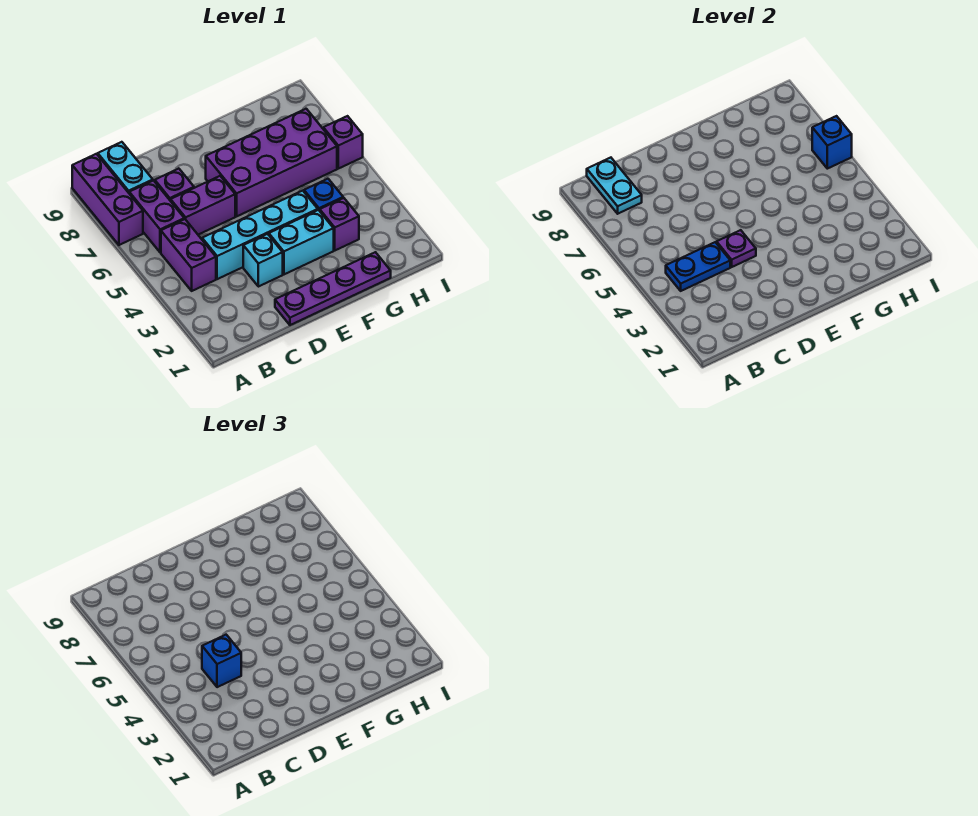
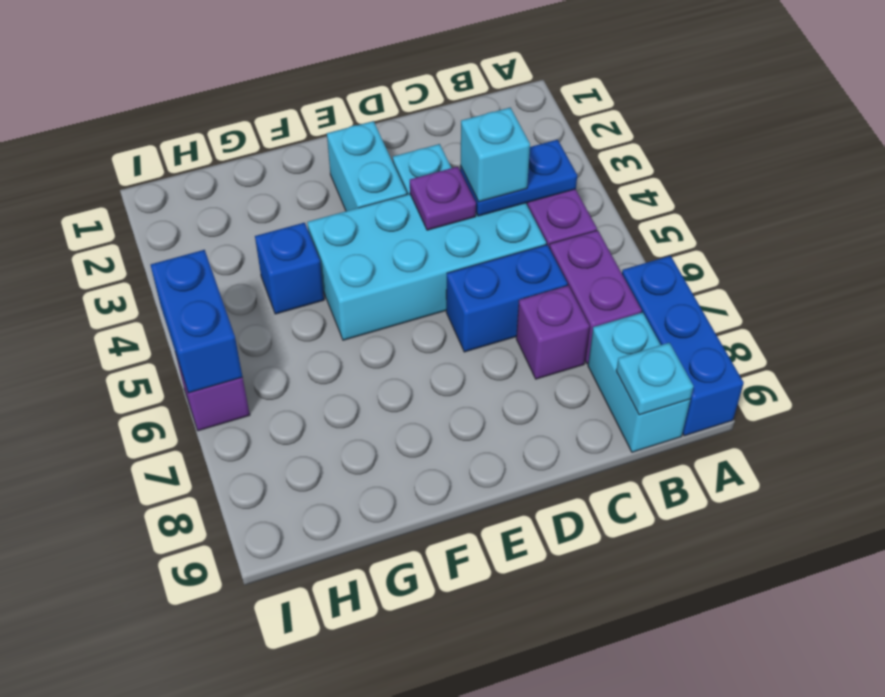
purple 1x3 brick [72,154,143,245] -> blue 1x3 brick [622,256,744,436]
cyan 1x2 plate [587,158,642,214] -> cyan 1x1 plate [616,343,694,415]
cyan 1x4 brick [202,191,318,279] -> cyan 2x4 brick [307,194,546,340]
blue 1x1 brick [202,635,241,687] -> cyan 1x1 brick [460,107,530,202]
purple 1x2 brick [171,176,235,235] -> blue 1x2 brick [446,245,568,352]
purple 1x4 plate [275,252,391,325] -> none
cyan 1x2 brick [269,210,334,274] -> cyan 1x2 brick turned to [327,121,407,211]
purple 2x4 brick [206,109,337,216] -> none
purple 1x1 brick [320,198,359,250] -> none
blue 1x1 brick [812,116,852,169] -> blue 1x2 brick [151,250,243,393]

